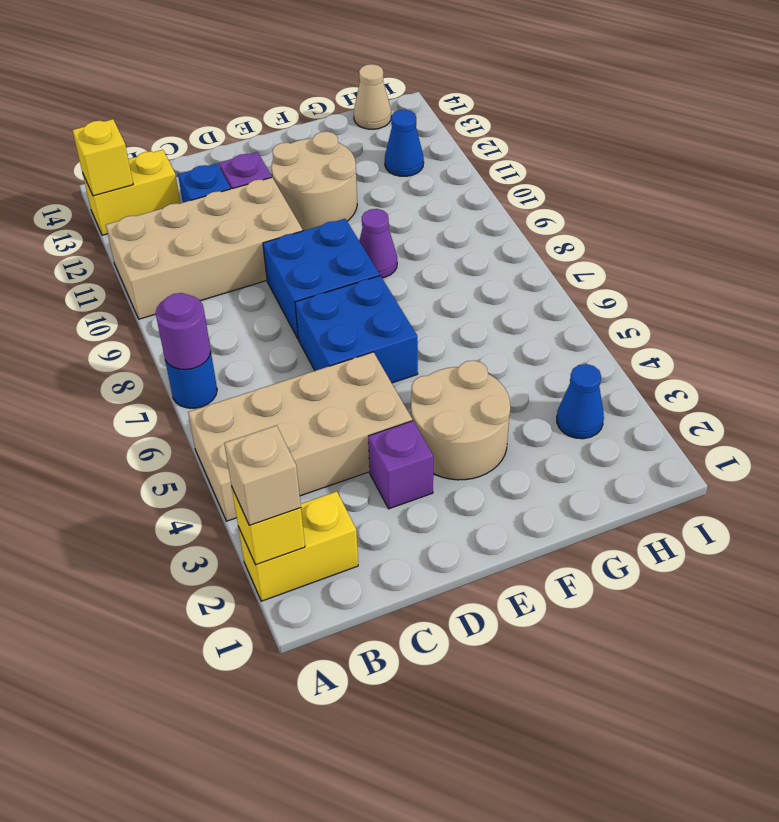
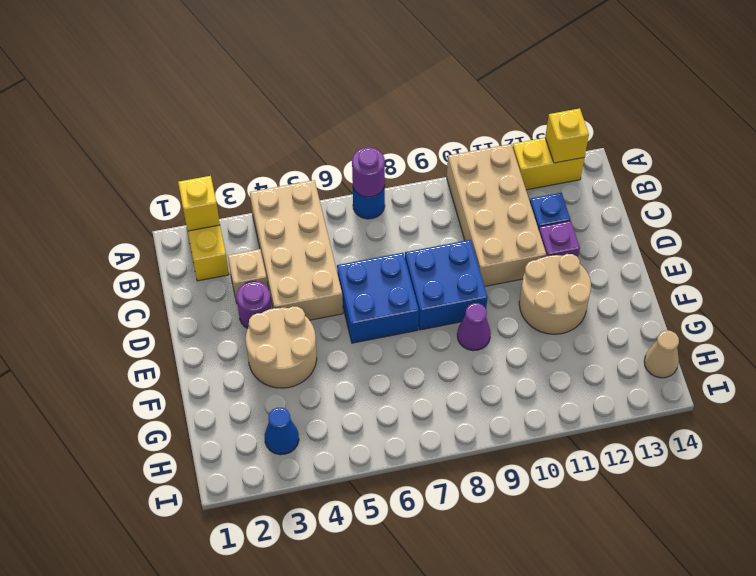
tan 1x1 brick [224,426,301,525] -> tan 1x1 brick moved to [228,249,268,303]
yellow 1x2 brick [83,150,180,235] -> yellow 1x2 brick turned to [513,138,584,190]
purple 1x1 brick [368,421,433,509] -> purple 1x1 round brick [237,281,272,328]
blue 1x1 cone [385,110,424,176] -> none

